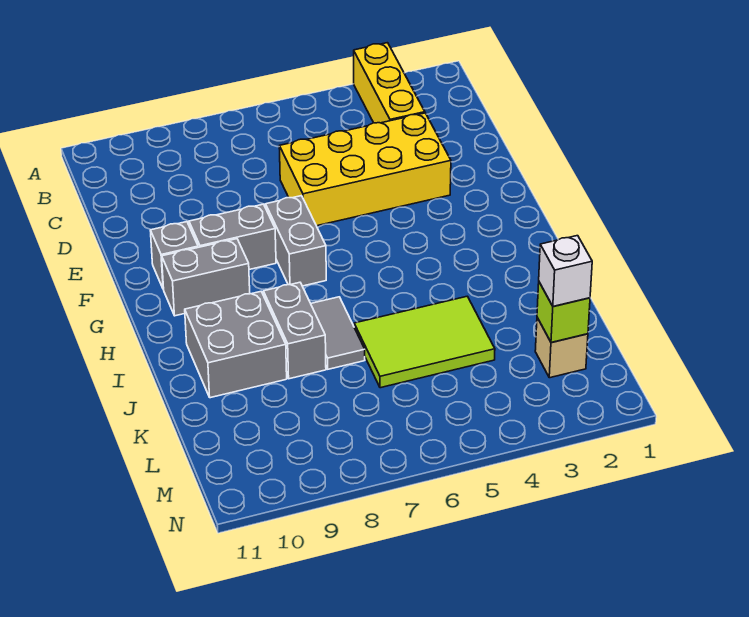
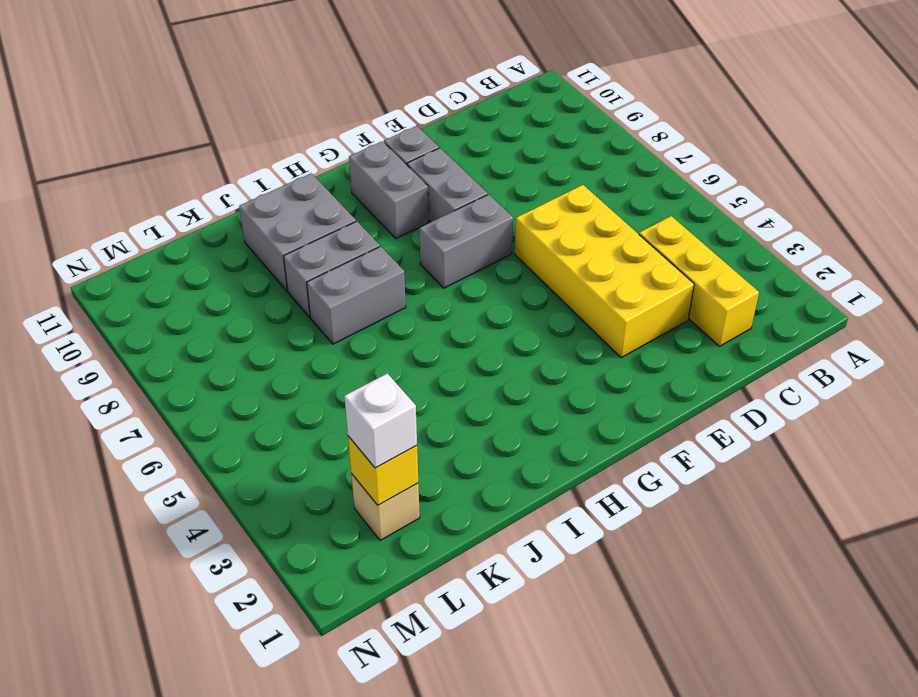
yellow 1x3 brick [354,43,425,123] -> yellow 1x3 brick turned to [639,216,759,346]
grey 1x2 tile [311,297,365,369] -> grey 1x2 brick [307,246,406,344]
lime 2x3 tile [354,296,495,388] -> none
lime 1x1 brick [537,282,590,343] -> yellow 1x1 brick [348,436,418,505]

